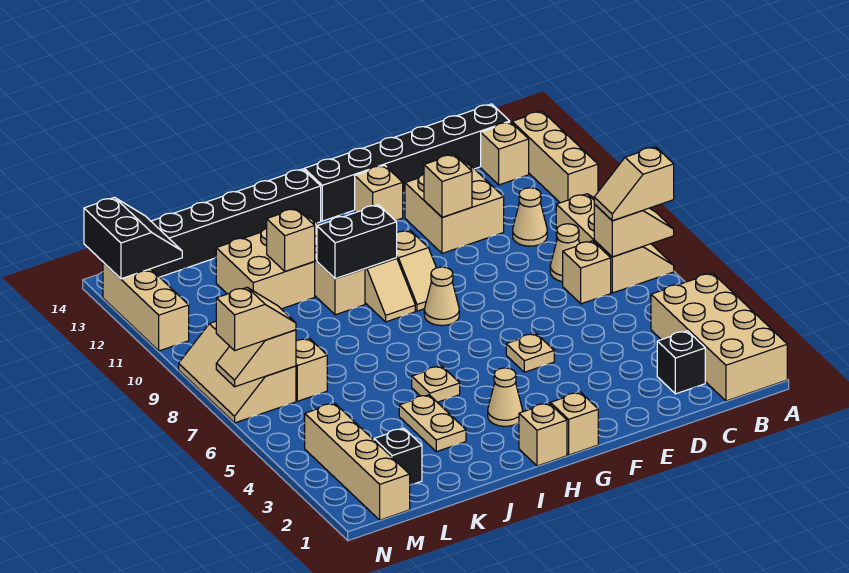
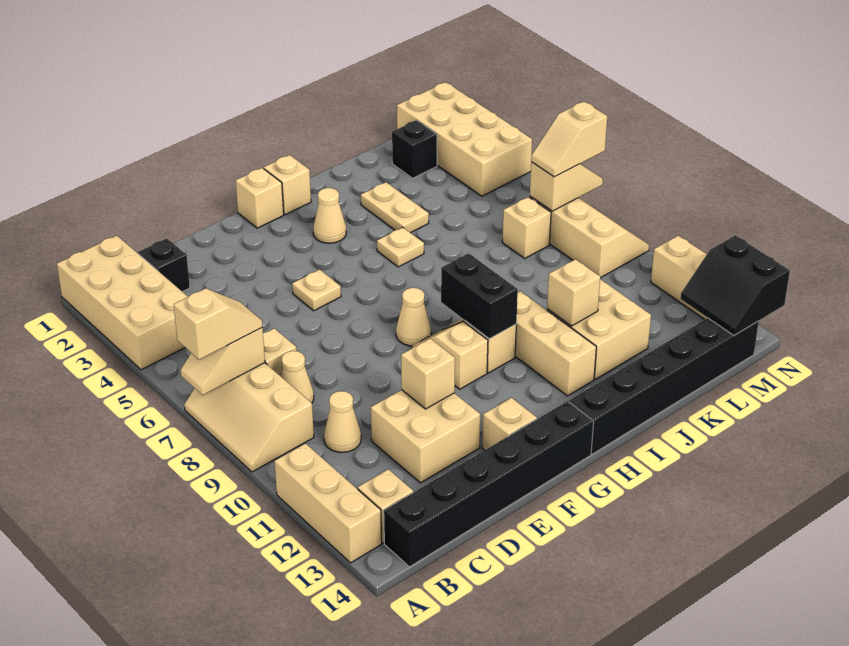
black 1x2 brick [317,205,397,279] -> black 1x2 brick turned to [441,253,518,339]
tan 1x4 brick [305,403,410,520] -> tan 2x4 brick [397,82,532,196]

